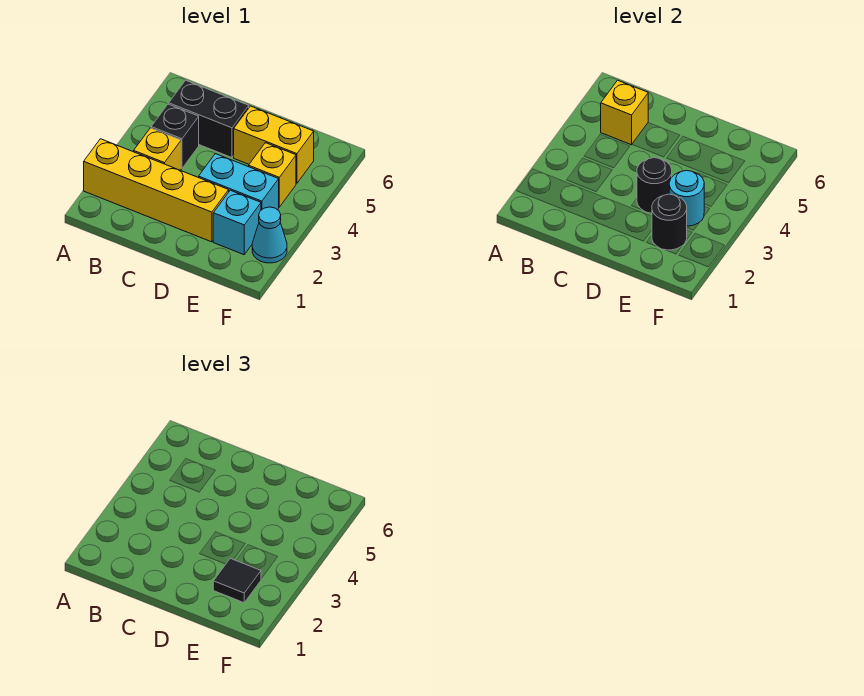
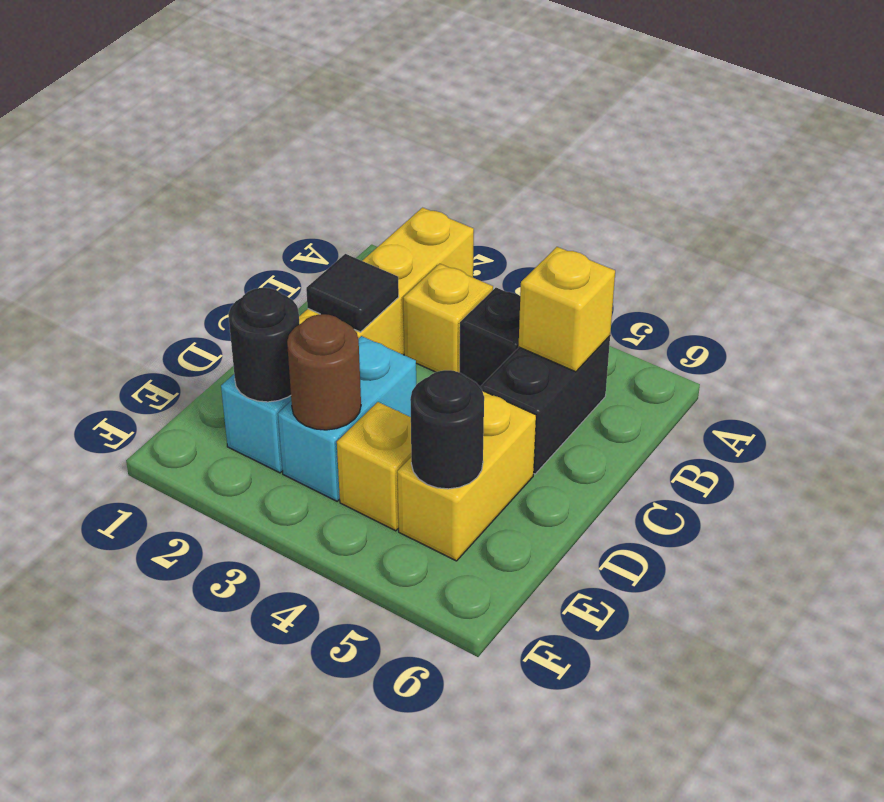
black 1x1 round brick [637,158,672,214] -> black 1x1 round brick moved to [410,370,484,489]
black 1x1 tile [213,558,261,603] -> black 1x1 tile moved to [306,254,399,332]
cyan 1x1 round brick [669,170,704,226] -> brown 1x1 round brick [287,314,361,430]
cyan 1x1 cone [252,207,287,263] -> none

